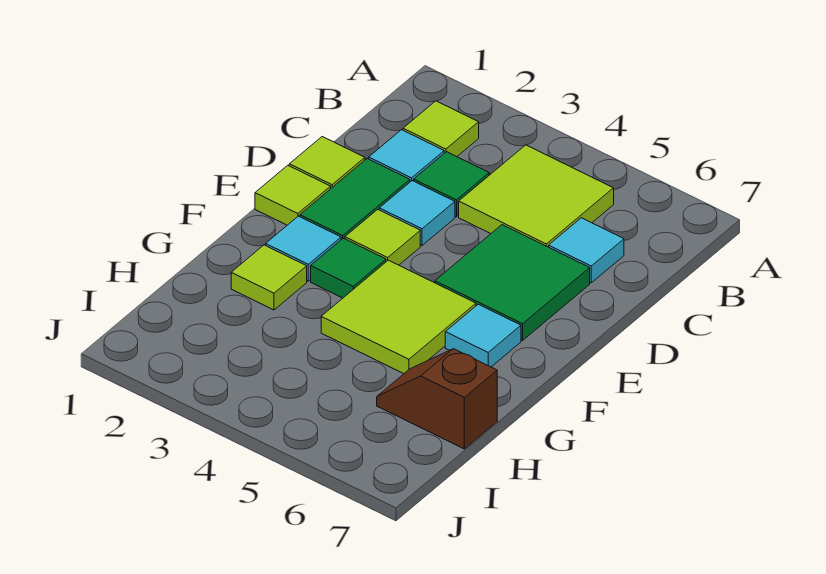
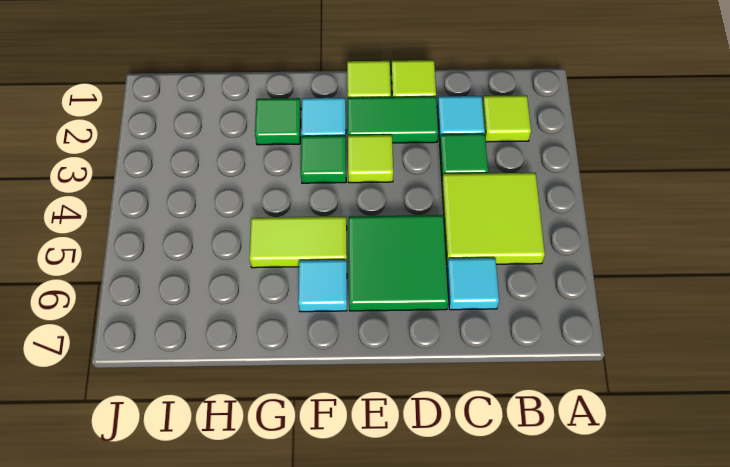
cyan 1x1 tile [379,181,455,245] -> none
lime 2x2 tile [321,260,476,374] -> lime 1x2 tile [249,216,347,268]
lime 1x1 tile [231,245,307,310] -> green 1x1 tile [255,98,301,145]
brown 1x2 slope [377,349,497,449] -> none

